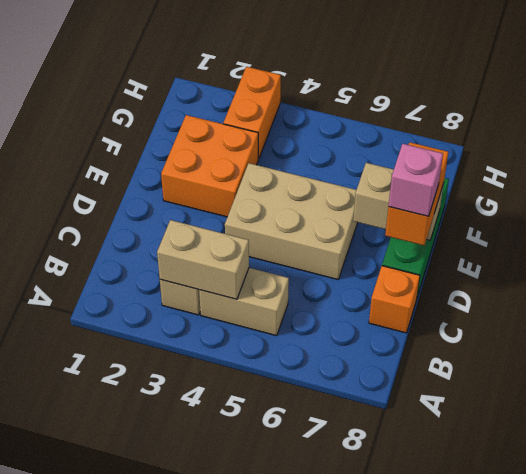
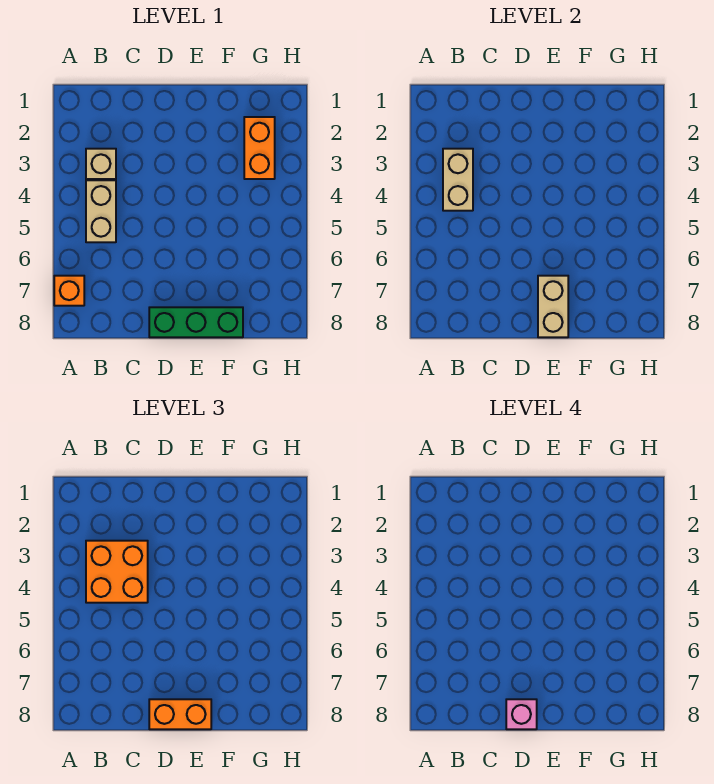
orange 1x1 brick [369,266,420,333] -> orange 1x1 brick moved to [54,276,84,306]
tan 2x3 brick [225,163,358,279] -> none
orange 2x2 brick [161,115,258,217] -> orange 2x2 brick moved to [86,541,148,603]
orange 1x2 brick [223,67,281,159] -> orange 1x2 brick turned to [244,117,275,179]

